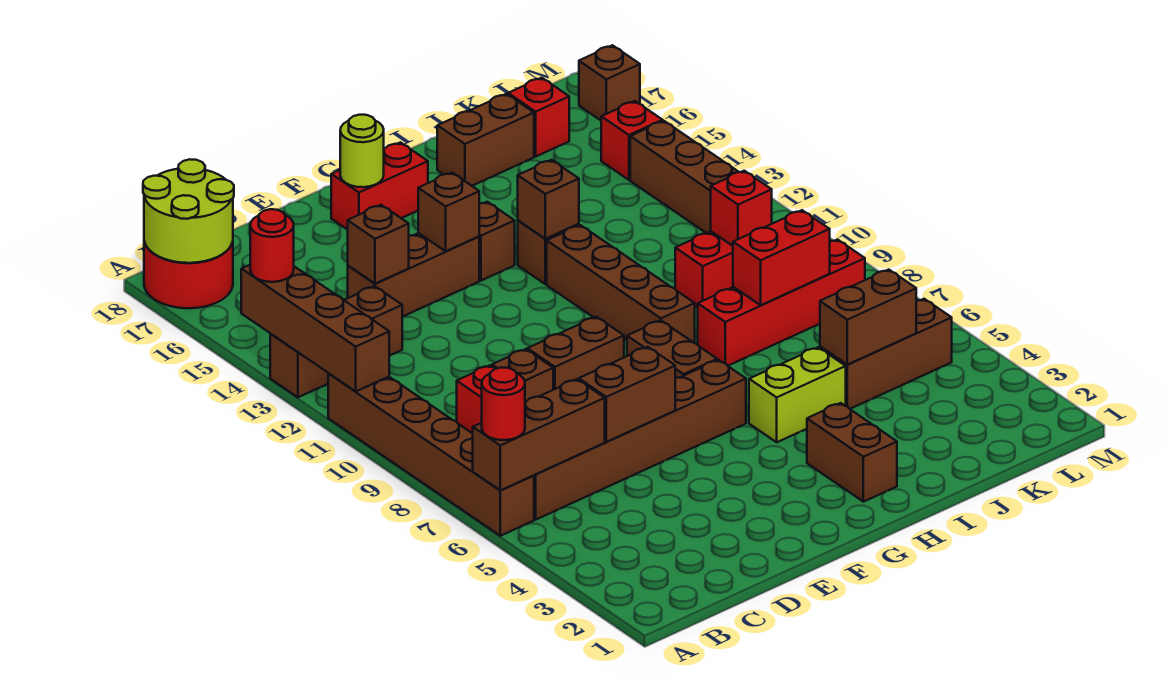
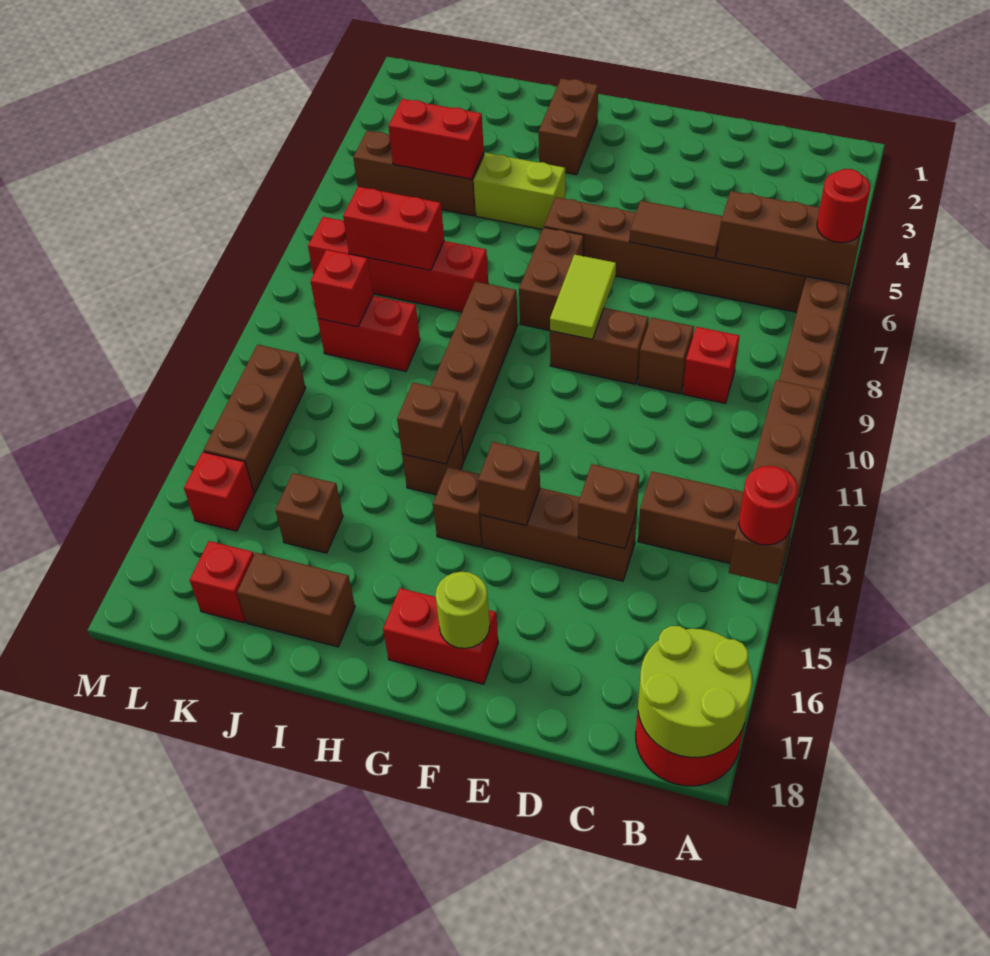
brown 1x2 brick [579,347,675,442] -> brown 1x2 tile [629,201,722,259]
none -> lime 1x2 tile [550,254,616,339]
brown 1x2 brick [820,270,916,365] -> red 1x2 brick [388,99,484,179]
brown 1x1 brick [579,45,640,120] -> brown 1x1 brick moved to [275,473,343,553]

